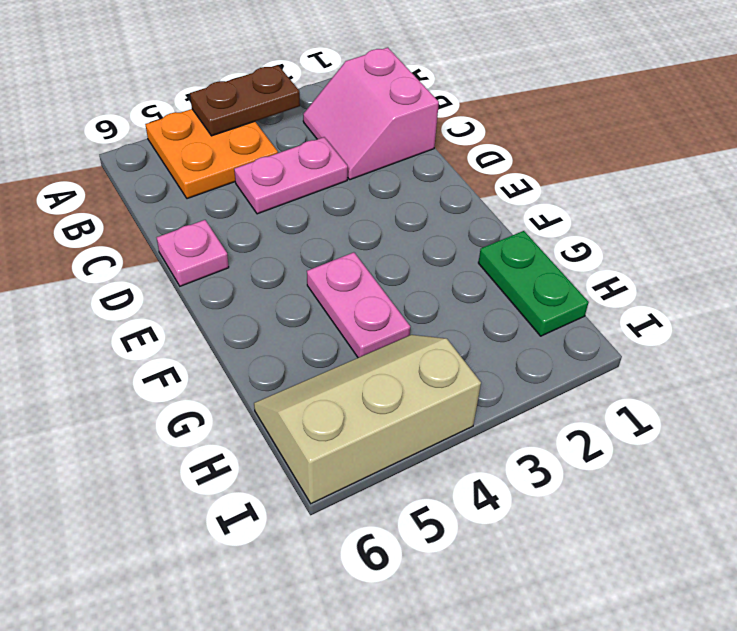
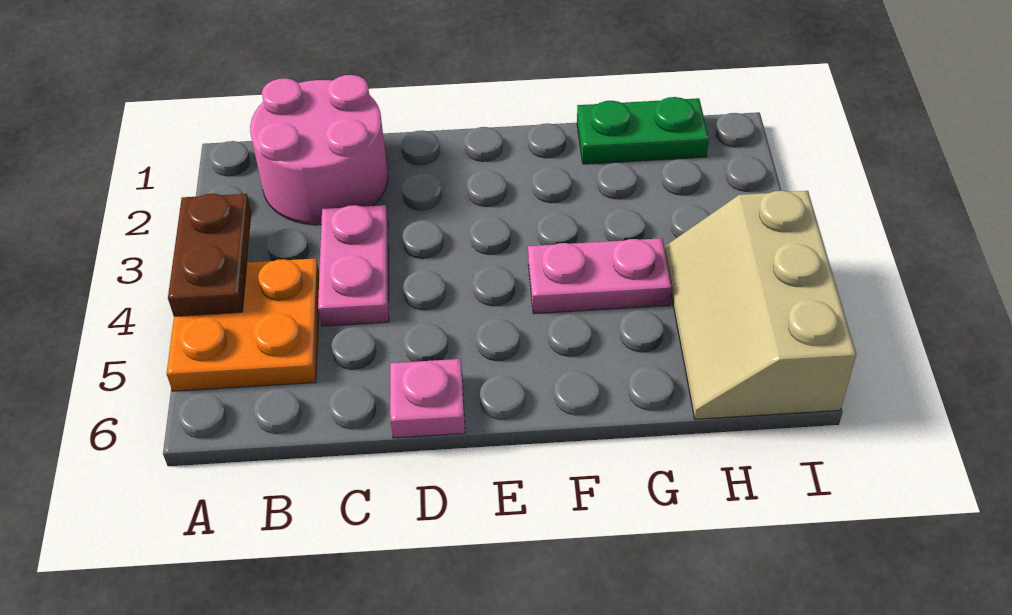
pink 2x2 slope [303,48,439,180] -> pink 2x2 round brick [250,75,388,225]

